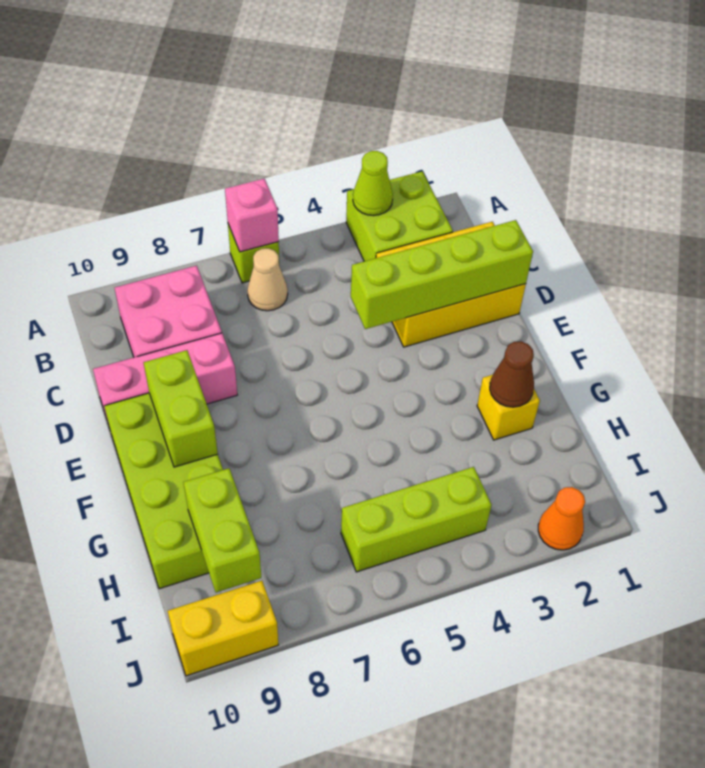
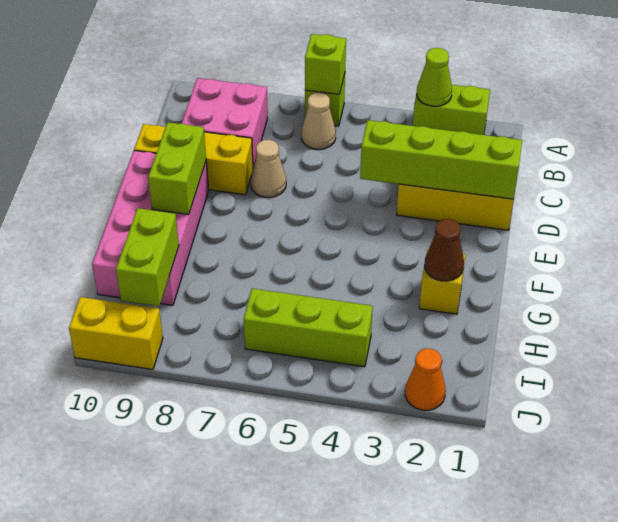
lime 2x2 brick [346,171,453,261] -> lime 1x2 brick [413,85,490,135]
pink 1x1 brick [225,179,279,252] -> lime 1x1 brick [305,34,346,94]
none -> tan 1x1 cone [251,140,286,198]
pink 1x3 brick [93,333,237,425] -> yellow 1x3 brick [134,124,253,195]
lime 2x4 brick [104,393,223,589] -> pink 2x4 brick [92,151,209,305]

